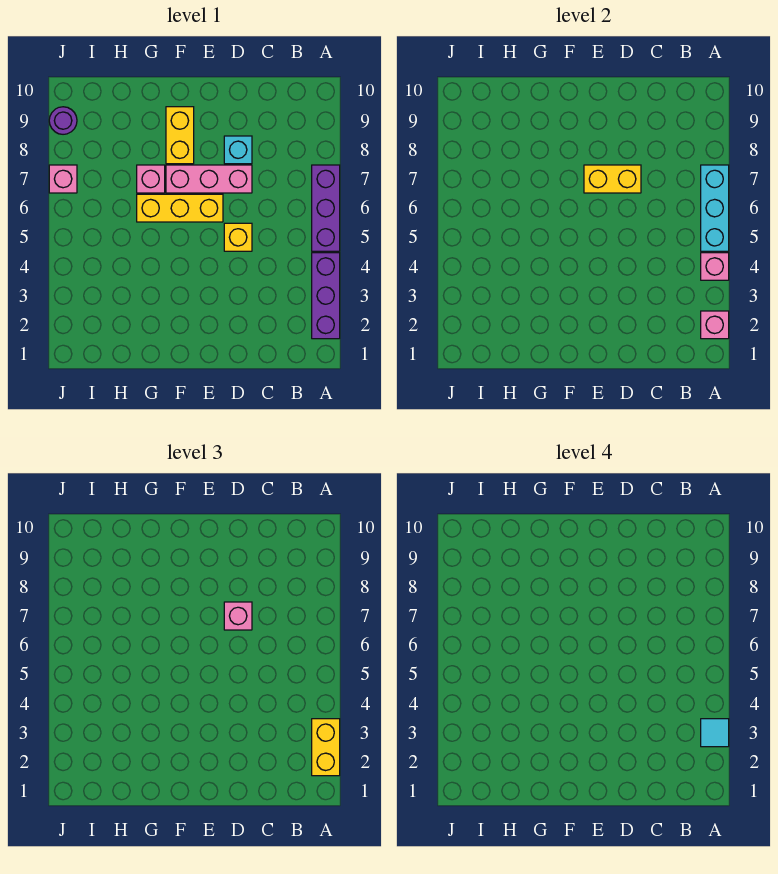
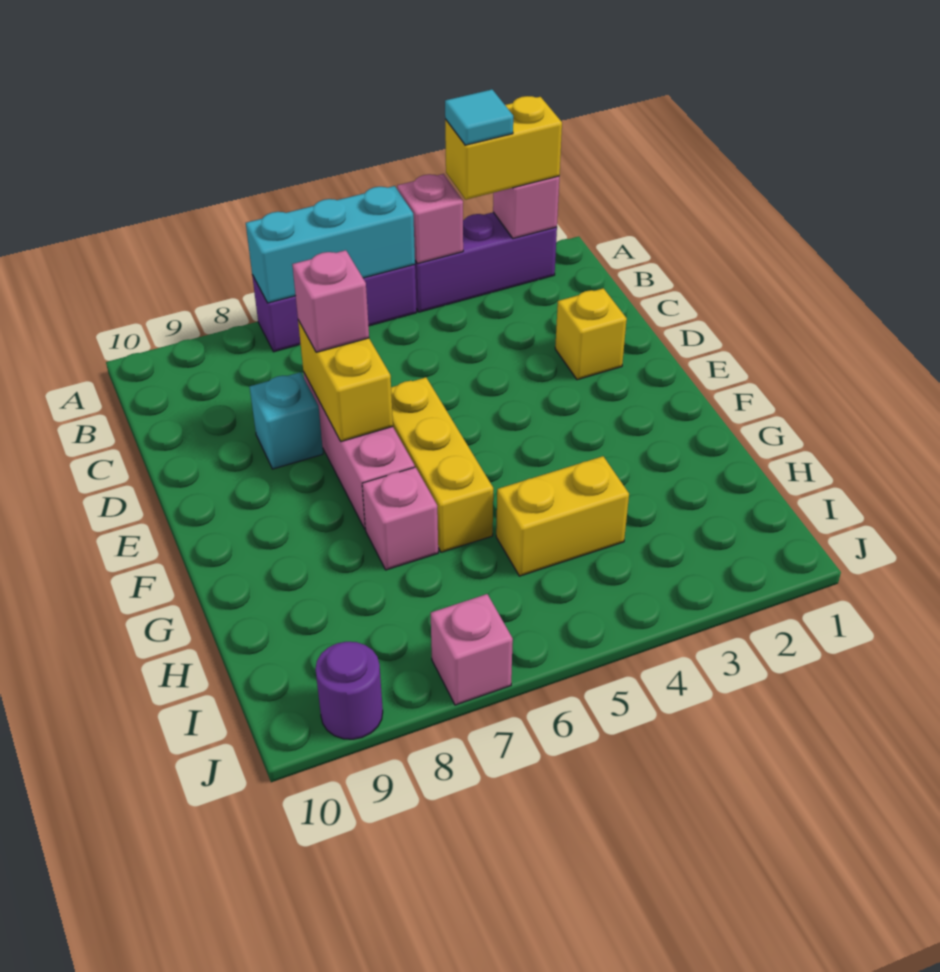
yellow 1x1 brick [224,223,252,251] -> yellow 1x1 brick moved to [555,288,627,380]
yellow 1x2 brick [166,107,194,164] -> yellow 1x2 brick moved to [496,456,629,576]

